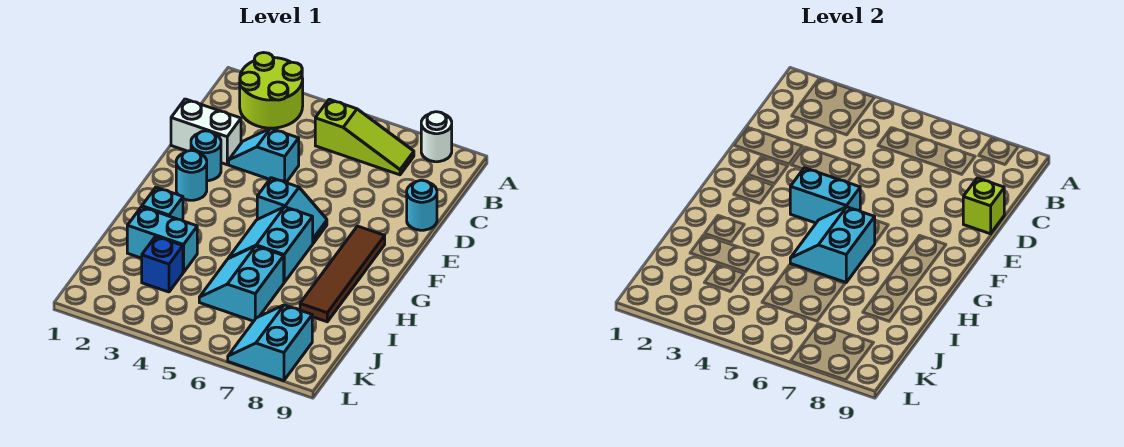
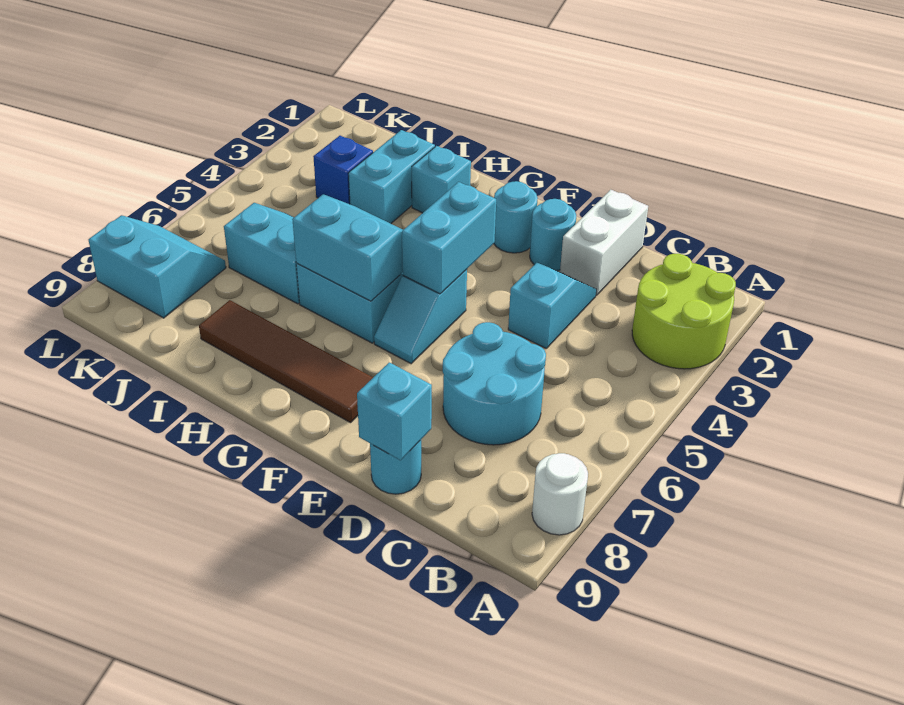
lime 1x3 slope [315,99,414,175] -> none
none -> cyan 2x2 round brick [443,322,546,445]
lime 1x1 brick [963,178,1004,234] -> cyan 1x1 brick [357,362,432,460]

